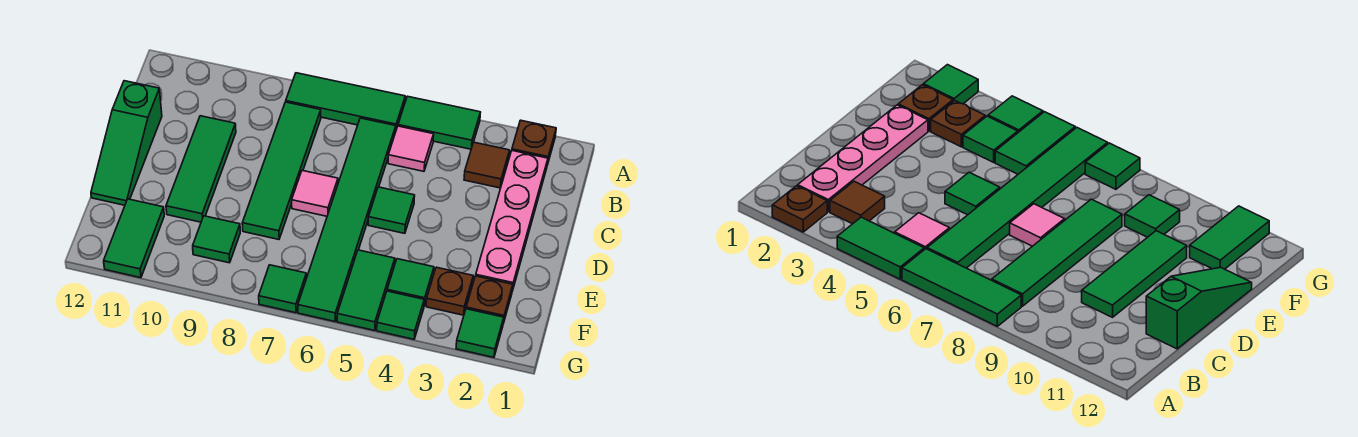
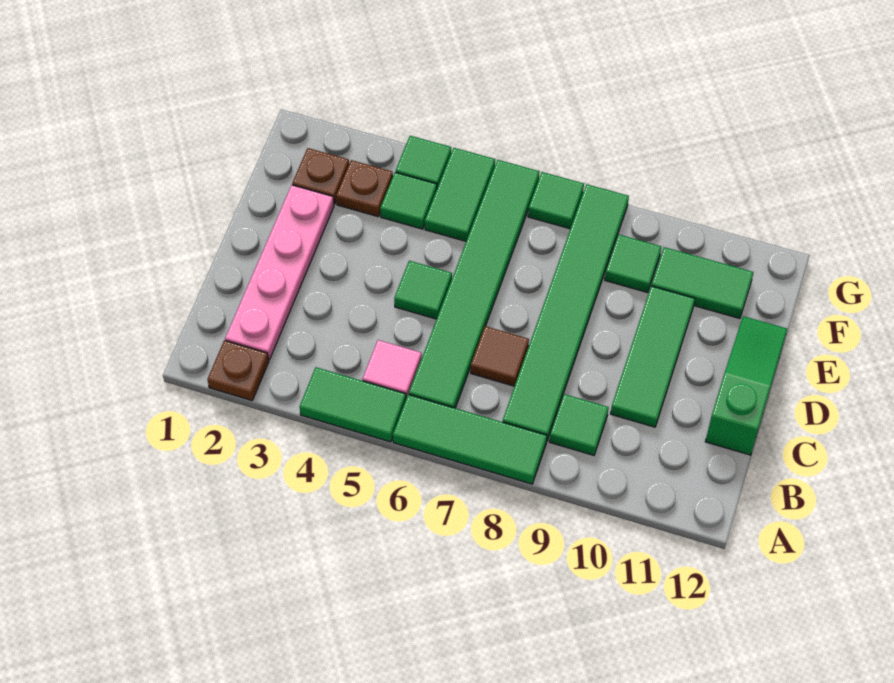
brown 1x1 tile [464,142,510,188] -> brown 1x1 tile moved to [471,326,529,386]
green 1x4 tile [242,102,321,240] -> green 1x6 tile [503,184,629,440]
pink 1x1 tile [292,171,338,216] -> none
green 1x2 tile [104,199,164,278] -> green 1x2 tile turned to [651,247,754,319]
green 1x1 tile [456,309,504,357] -> green 1x1 tile moved to [549,394,609,455]

